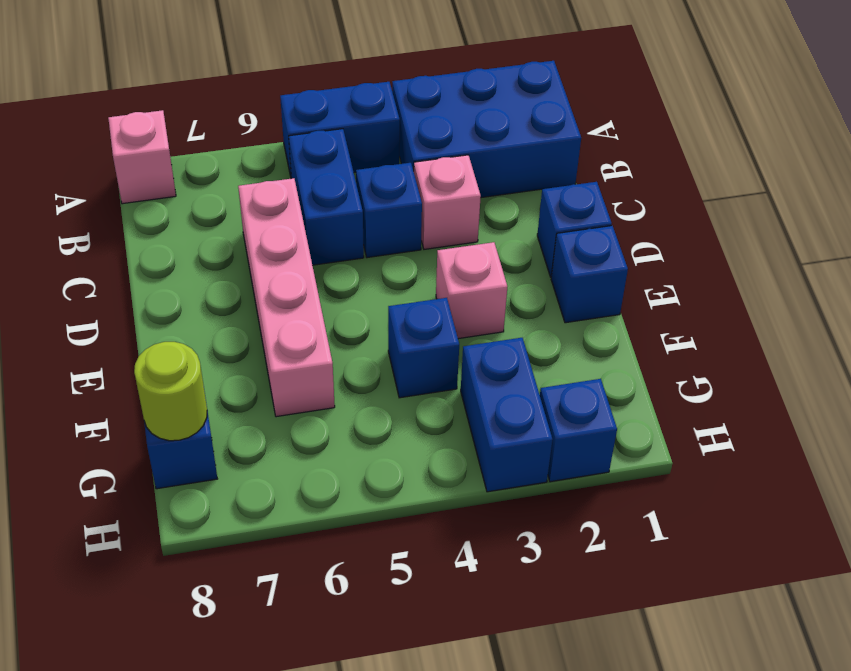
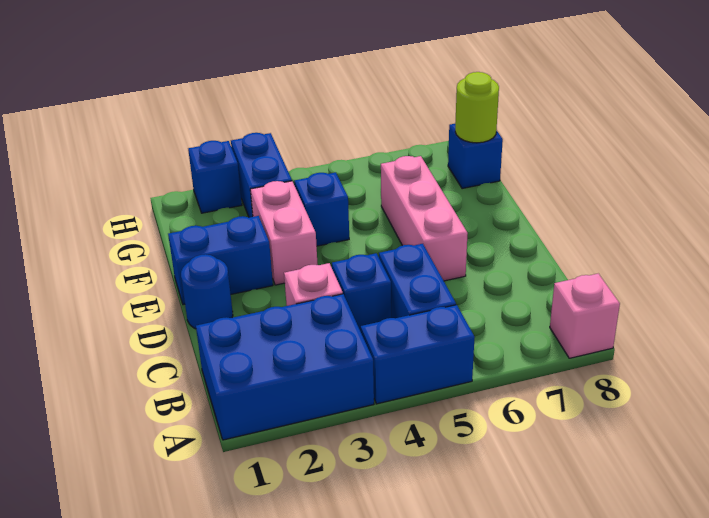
pink 1x4 brick [238,178,335,417] -> pink 1x3 brick [381,156,468,281]
blue 1x1 brick [537,182,612,277] -> blue 1x1 round brick [181,254,233,329]
blue 1x1 brick [551,226,628,323] -> blue 1x2 brick [168,216,273,305]
pink 1x1 brick [436,242,507,339] -> pink 1x2 brick [250,181,318,285]

